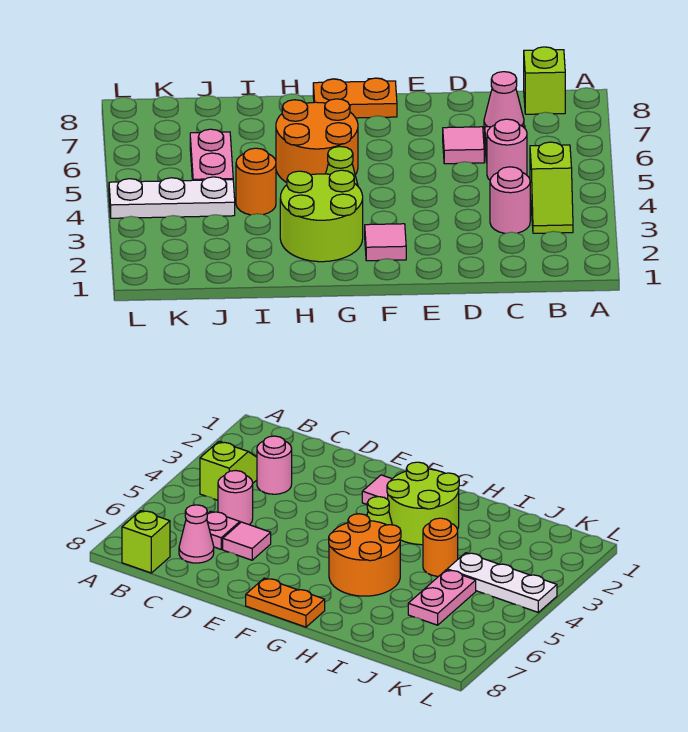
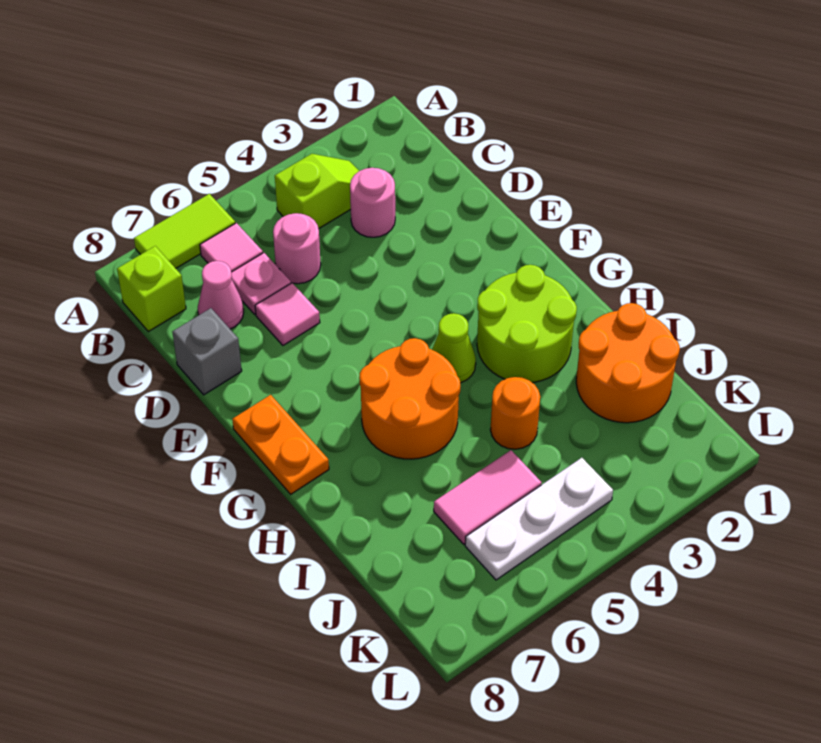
none -> lime 1x2 tile [134,194,235,268]
none -> grey 1x1 brick [172,308,242,395]
pink 1x1 tile [365,224,406,261] -> pink 1x1 tile moved to [200,223,263,272]
none -> orange 2x2 round brick [576,303,680,423]
white 1x3 plate [109,177,235,218] -> white 1x3 plate turned to [465,458,613,580]
pink 1x2 plate [190,129,233,180] -> pink 1x2 tile [434,450,542,544]

